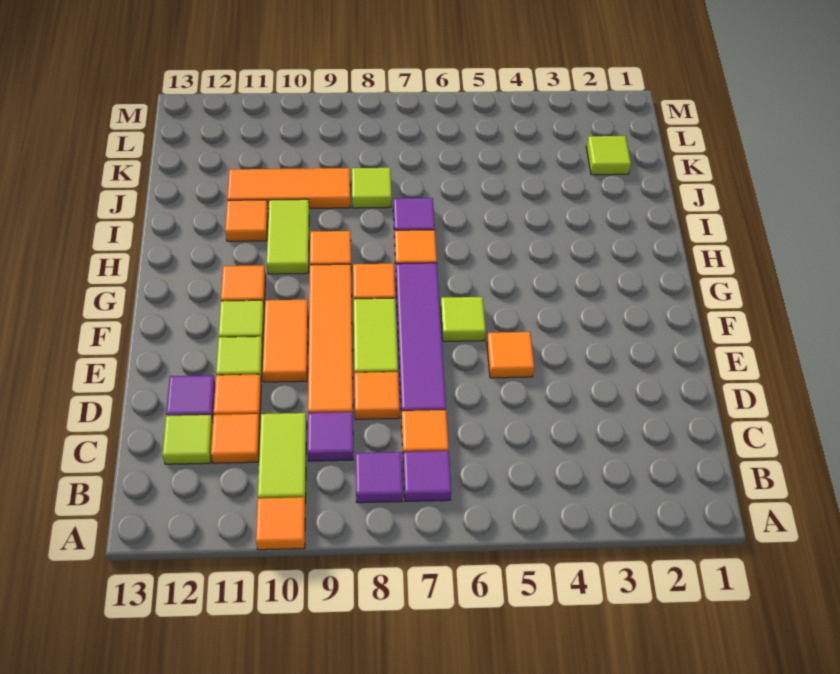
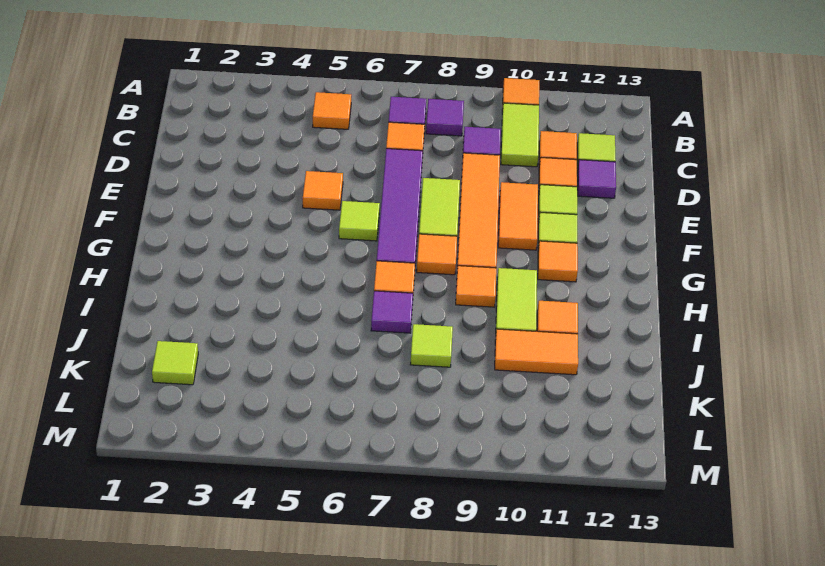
orange 1x1 tile [355,372,400,419] -> orange 1x1 tile moved to [313,92,351,129]
orange 1x3 tile [227,168,350,209] -> orange 1x2 tile [495,329,578,375]

